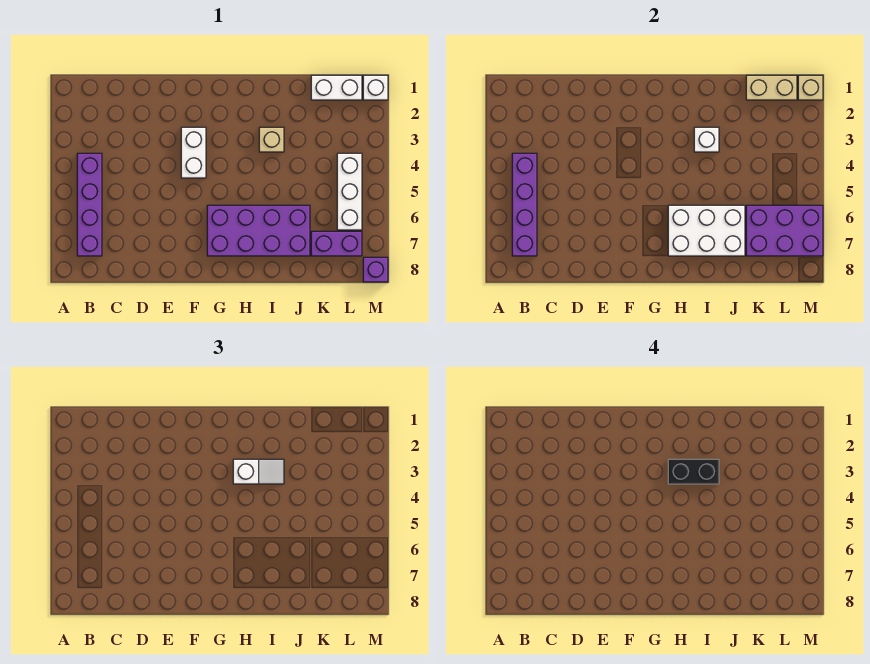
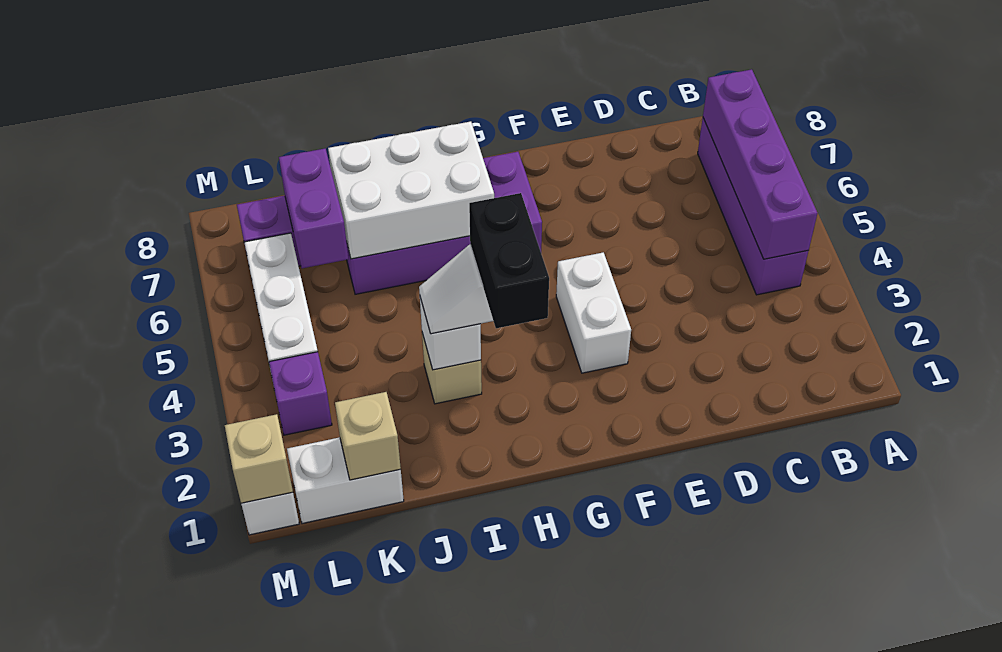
black 1x2 brick [668,459,719,484] -> black 1x2 brick turned to [469,193,549,328]
tan 1x2 brick [746,75,797,100] -> tan 1x1 brick [335,392,401,480]
purple 2x3 brick [746,205,823,256] -> purple 1x2 brick [279,149,348,268]
purple 1x1 brick [363,257,388,282] -> purple 1x1 brick moved to [269,352,332,435]

